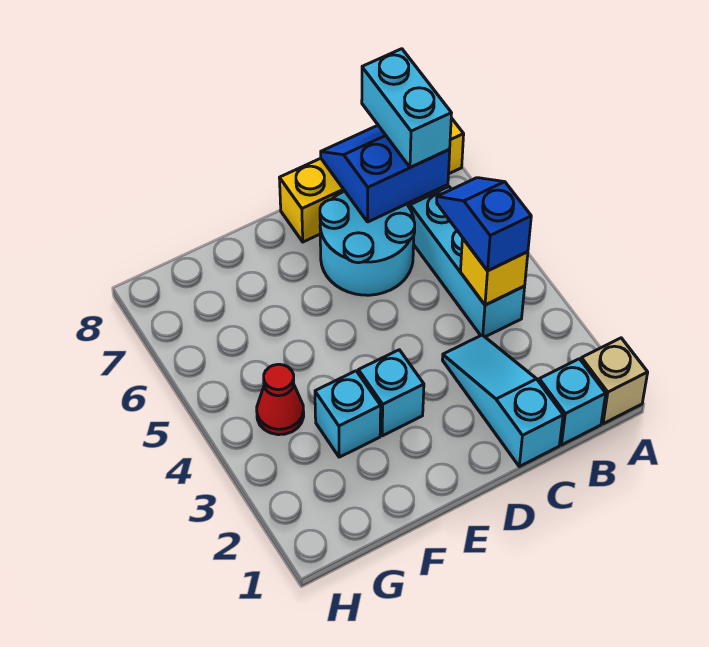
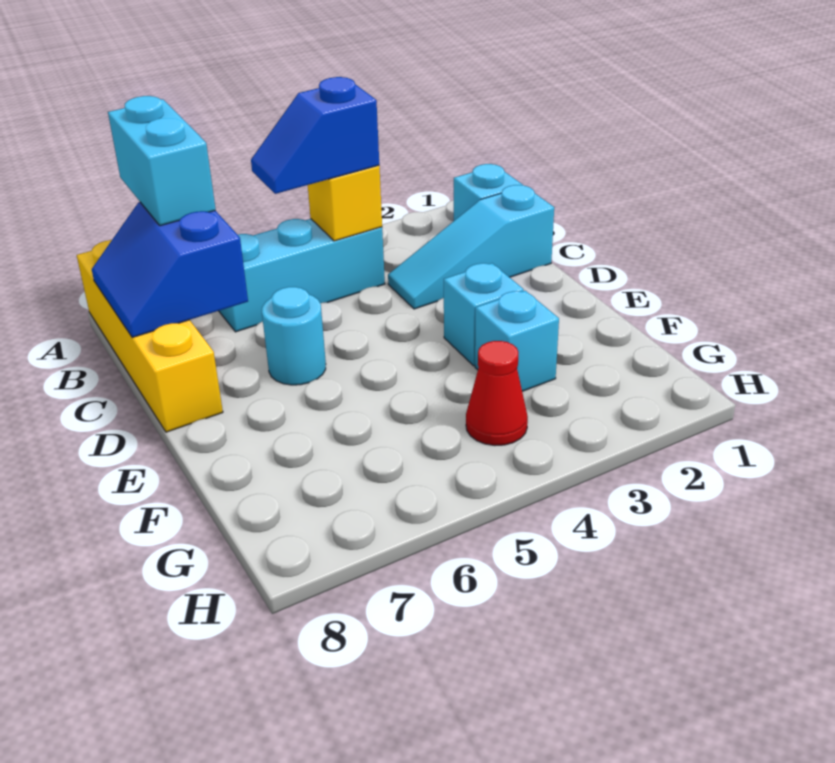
tan 1x1 brick [581,338,648,424] -> none
cyan 1x2 brick [362,49,451,167] -> cyan 1x2 brick turned to [108,96,216,226]
cyan 2x2 round brick [320,191,415,295] -> cyan 1x1 round brick [262,287,326,385]

